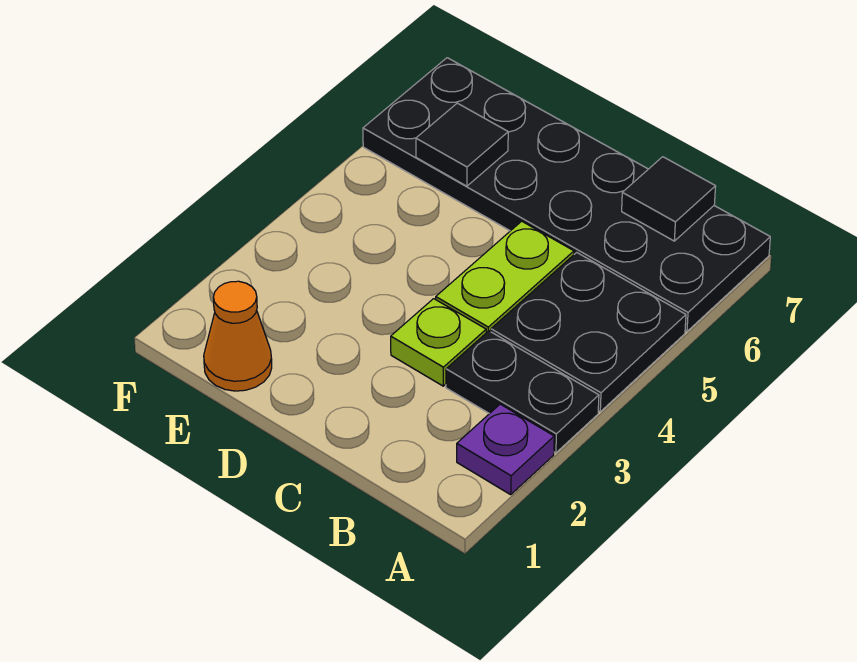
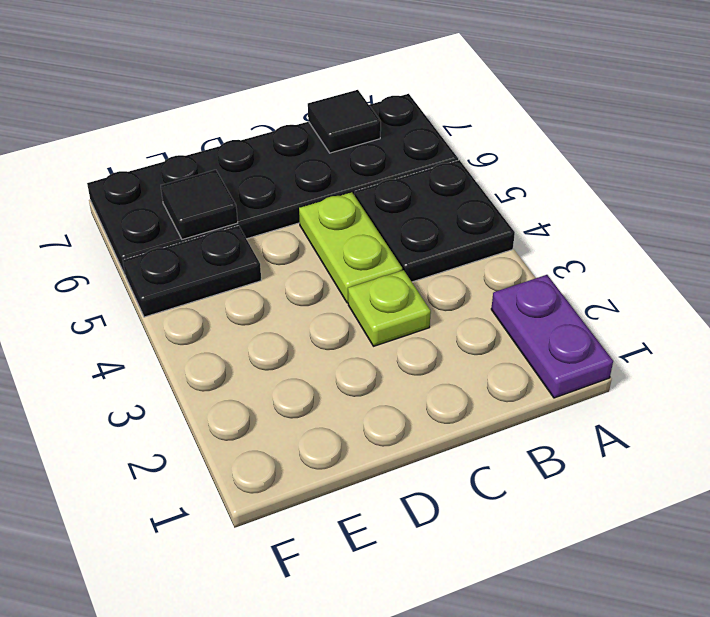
purple 1x1 plate [457,404,554,495] -> purple 1x2 plate [491,275,613,398]
black 1x2 plate [446,331,599,453] -> black 1x2 plate moved to [123,226,261,317]
orange 1x1 cone [204,281,272,391] -> none

